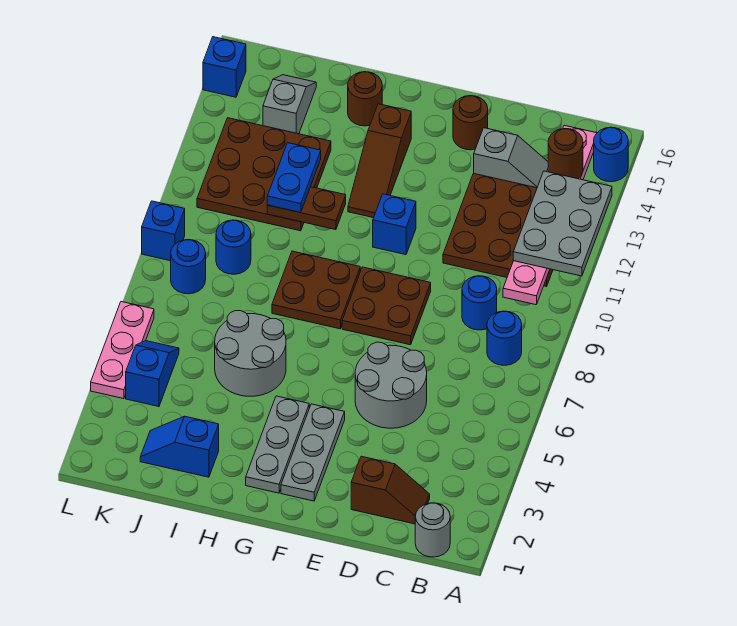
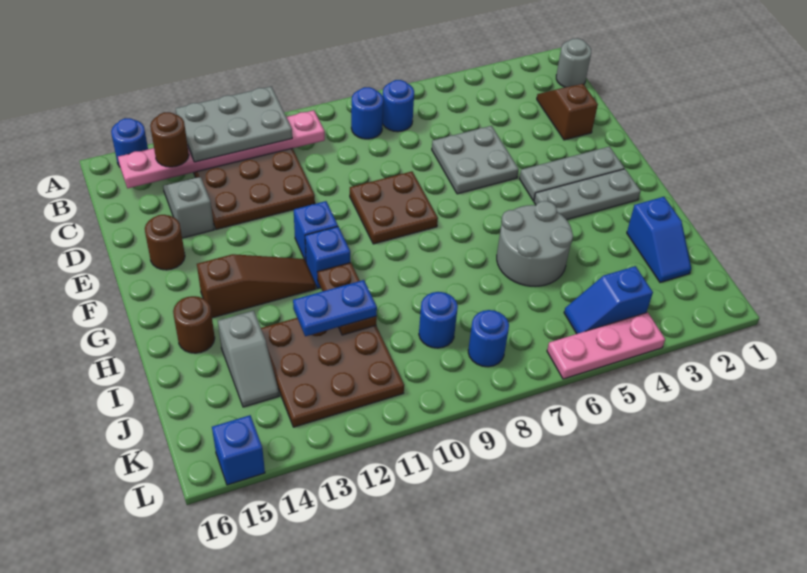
blue 1x1 round brick [462,276,497,330] -> blue 1x1 round brick moved to [383,80,414,132]
grey 2x2 round brick [355,342,427,428] -> grey 2x2 plate [432,126,519,194]
brown 2x2 plate [272,251,360,329] -> none
grey 1x2 slope [263,75,316,134] -> grey 1x2 slope turned to [218,311,279,407]
blue 1x1 brick [142,201,185,261] -> blue 1x1 brick moved to [305,227,350,289]

